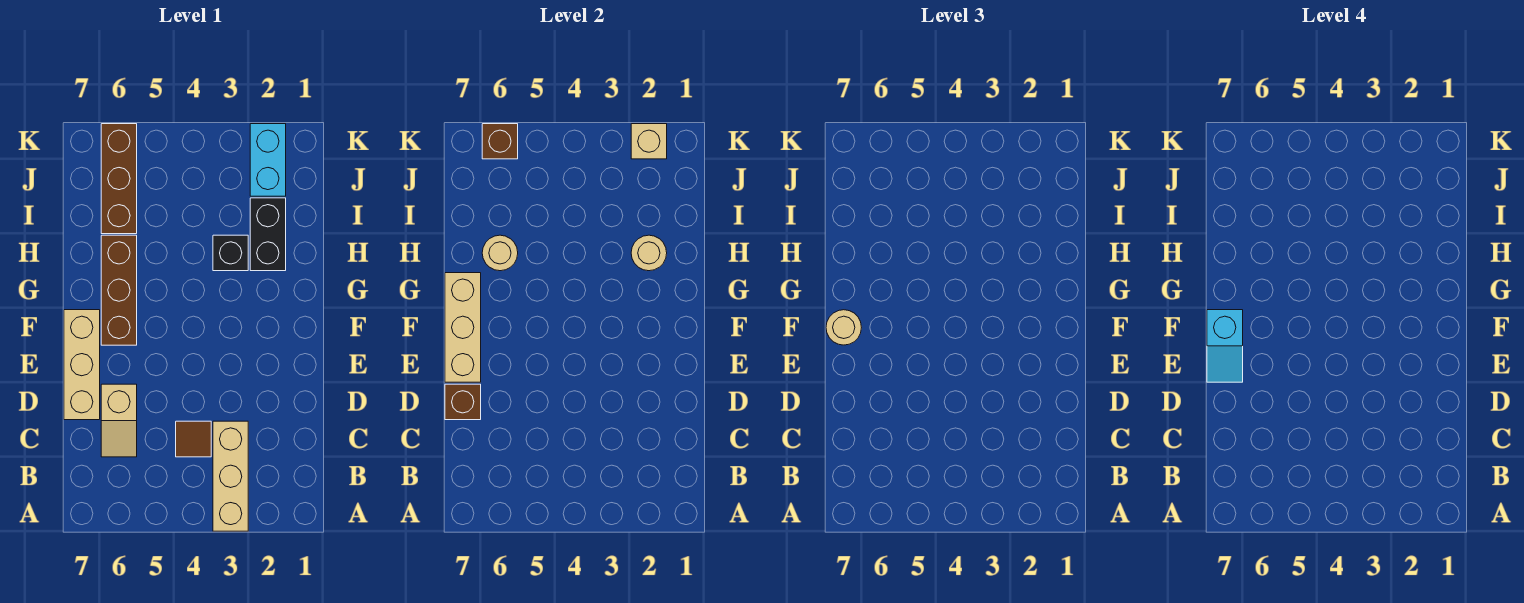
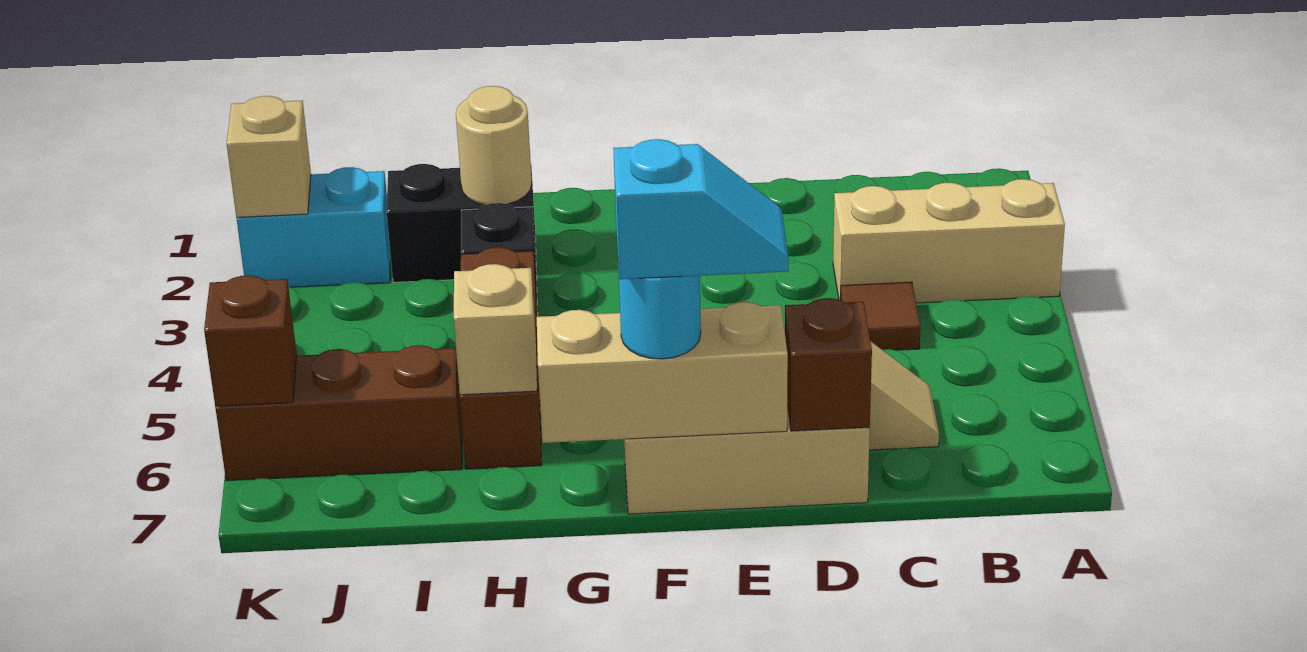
brown 1x3 brick [101,235,137,345] -> brown 1x3 brick turned to [460,247,542,469]
tan 1x1 round brick [826,310,861,345] -> cyan 1x1 round brick [618,263,701,359]
tan 1x1 round brick [482,235,518,271] -> tan 1x1 brick [454,264,537,395]

